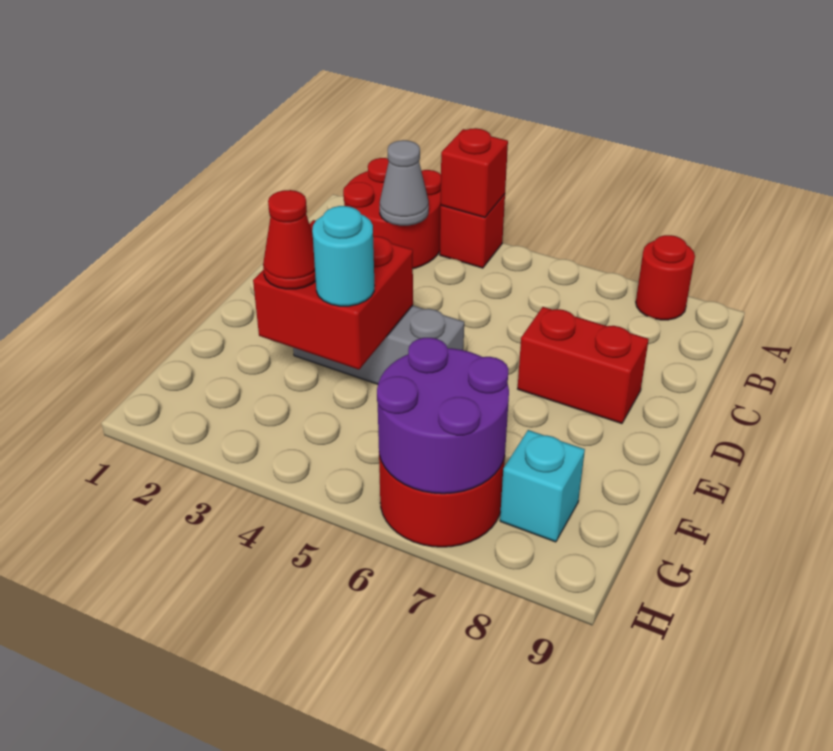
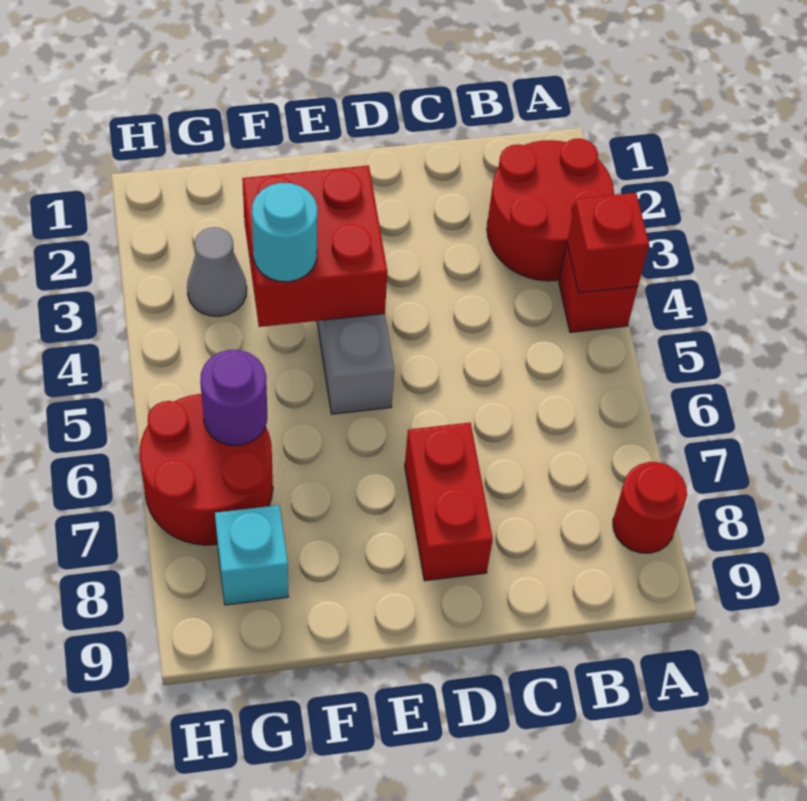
grey 1x1 cone [380,140,429,226] -> grey 1x1 cone moved to [187,227,247,316]
red 1x1 cone [263,190,316,289] -> none
purple 2x2 round brick [377,338,509,494] -> purple 1x1 round brick [200,350,267,445]

